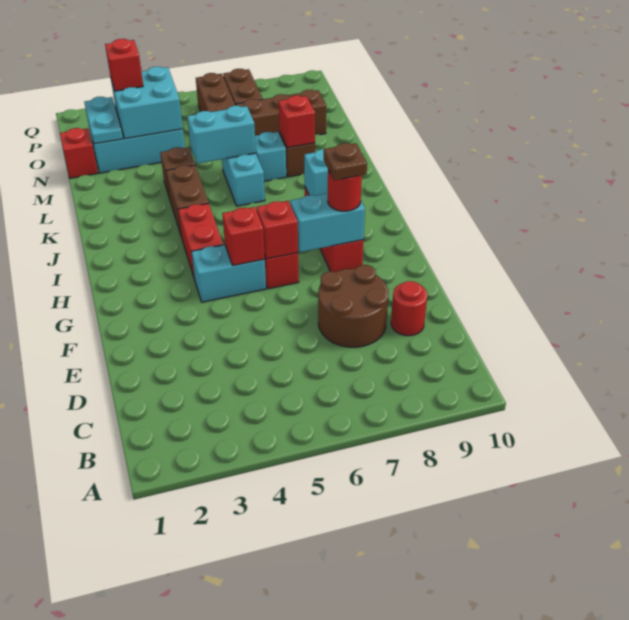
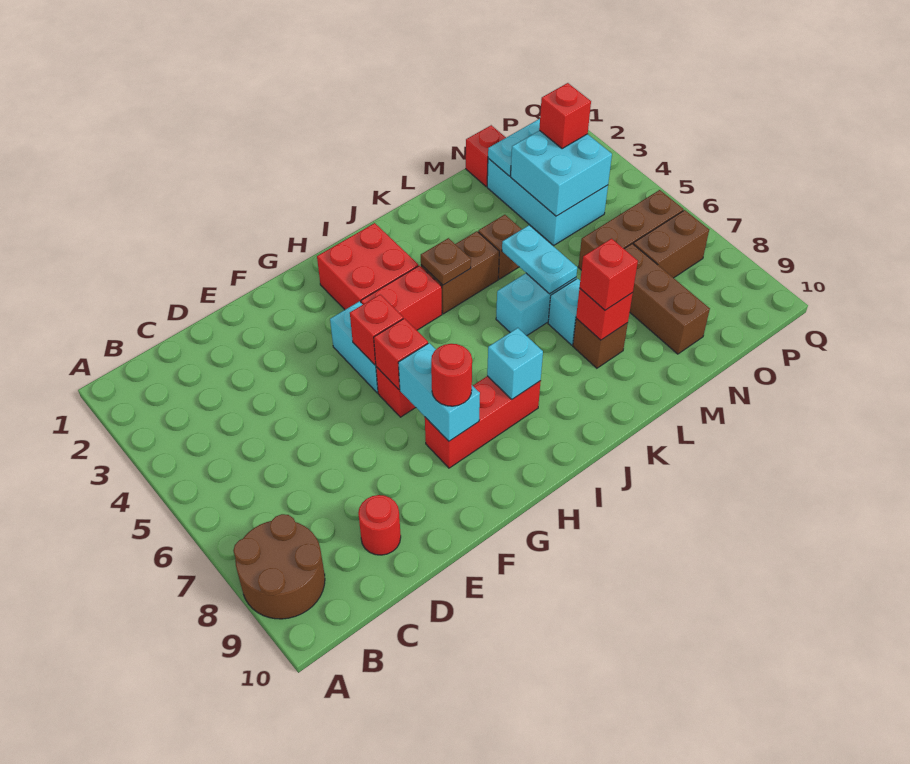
brown 2x2 round brick [318,265,389,347] -> brown 2x2 round brick moved to [233,514,325,619]
brown 1x1 plate [324,143,367,180] -> brown 1x1 plate moved to [421,238,471,285]
none -> red 2x2 brick [317,223,418,310]
cyan 1x2 brick [187,106,256,164] -> cyan 1x2 plate [502,225,577,294]
none -> red 1x1 brick [580,239,638,310]

